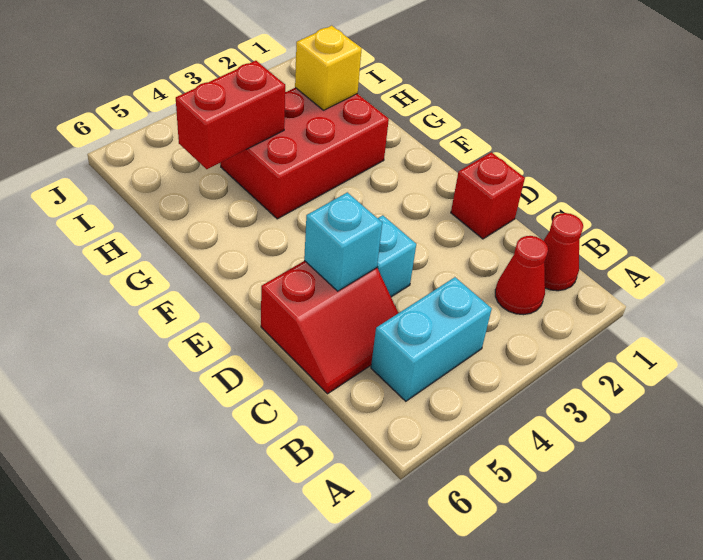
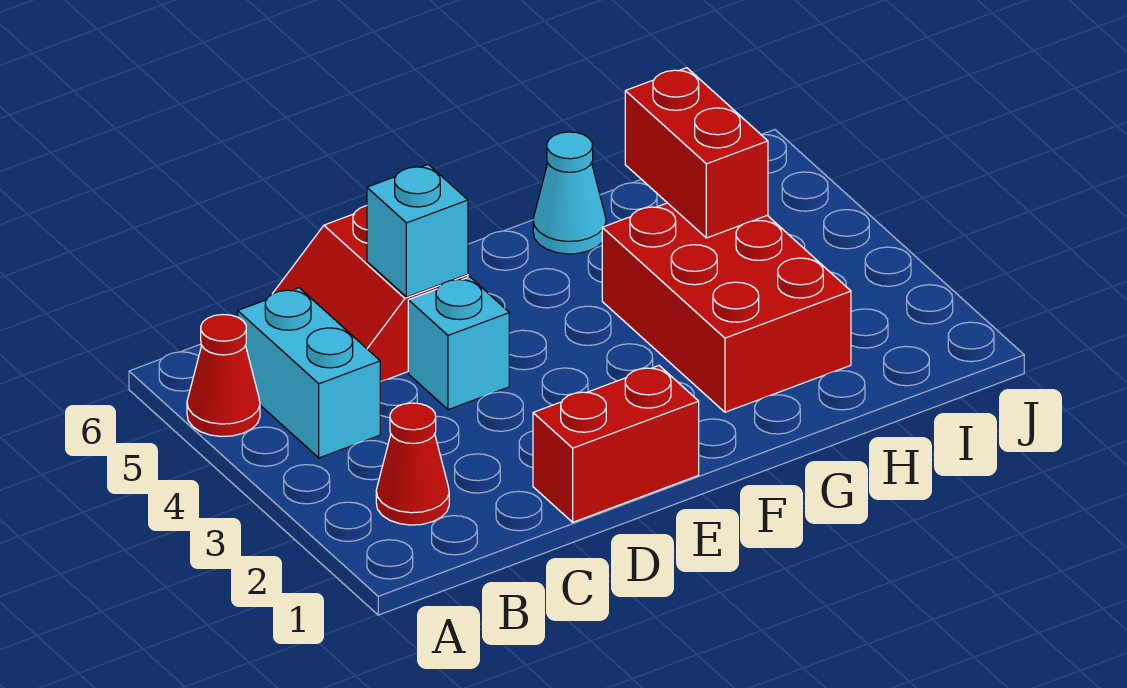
red 1x1 cone [543,213,583,291] -> red 1x1 cone moved to [187,314,260,437]
red 1x1 brick [451,152,525,239] -> red 1x2 brick [533,366,699,522]
none -> cyan 1x1 cone [533,132,606,254]
yellow 1x1 brick [295,26,362,110] -> none

